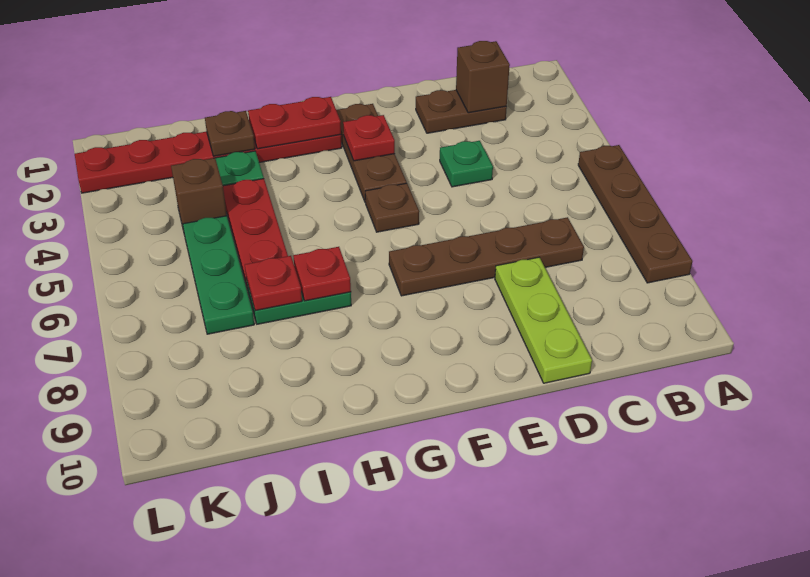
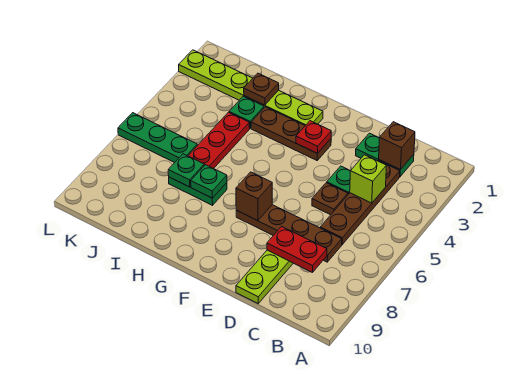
brown 1x4 plate [578,145,693,283] -> brown 1x4 plate moved to [320,161,400,245]
brown 1x2 plate [416,90,507,133] -> green 1x2 plate [356,133,414,177]
none -> lime 1x1 brick [350,155,386,203]
brown 1x3 plate [336,104,407,203] -> brown 1x3 plate turned to [251,107,331,160]
brown 1x1 plate [365,183,419,232] -> brown 1x1 plate moved to [312,183,348,215]
red 1x6 plate [75,132,342,193] -> lime 1x6 plate [179,50,323,126]
red 1x2 plate [248,97,341,149] -> red 1x2 plate moved to [267,227,327,273]
red 1x1 plate [293,247,351,301] -> green 1x1 plate [191,165,227,198]
red 1x1 plate [245,256,302,311] -> green 1x1 plate [168,154,204,187]
brown 1x1 brick [171,158,227,231] -> brown 1x1 brick moved to [236,172,272,221]
green 1x3 plate [183,216,254,334] -> green 1x3 plate turned to [118,113,197,163]

